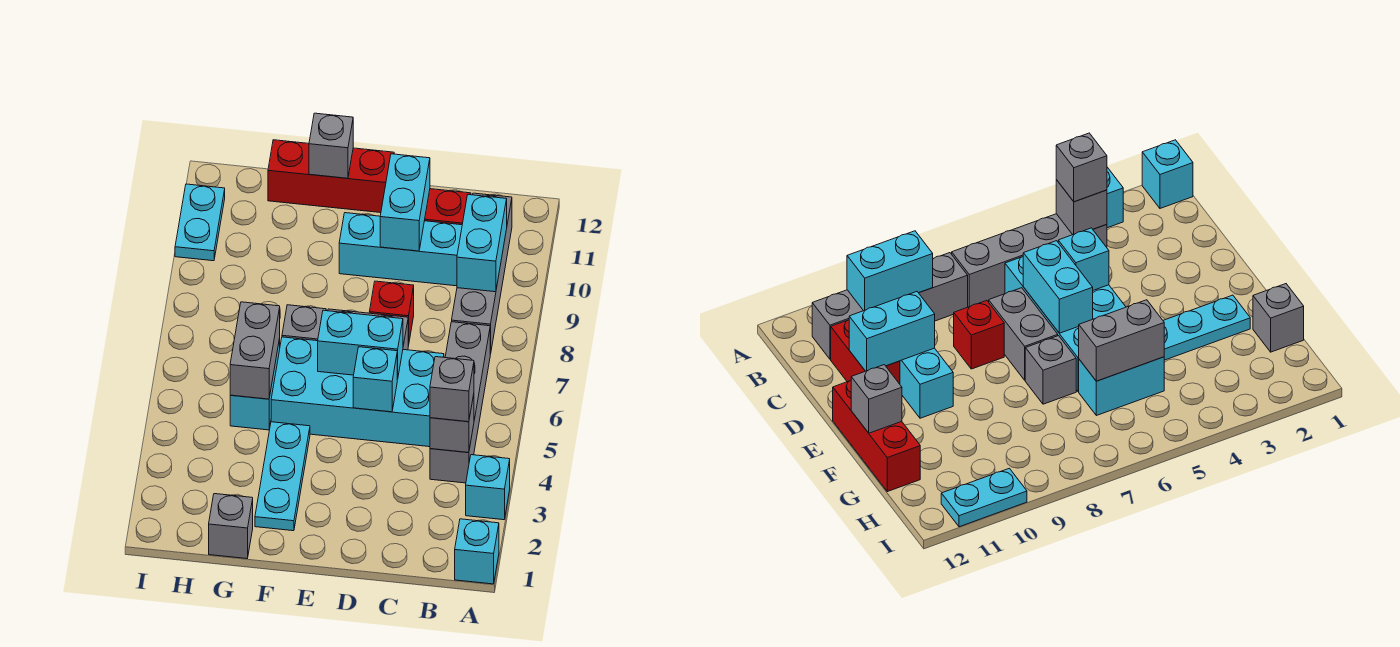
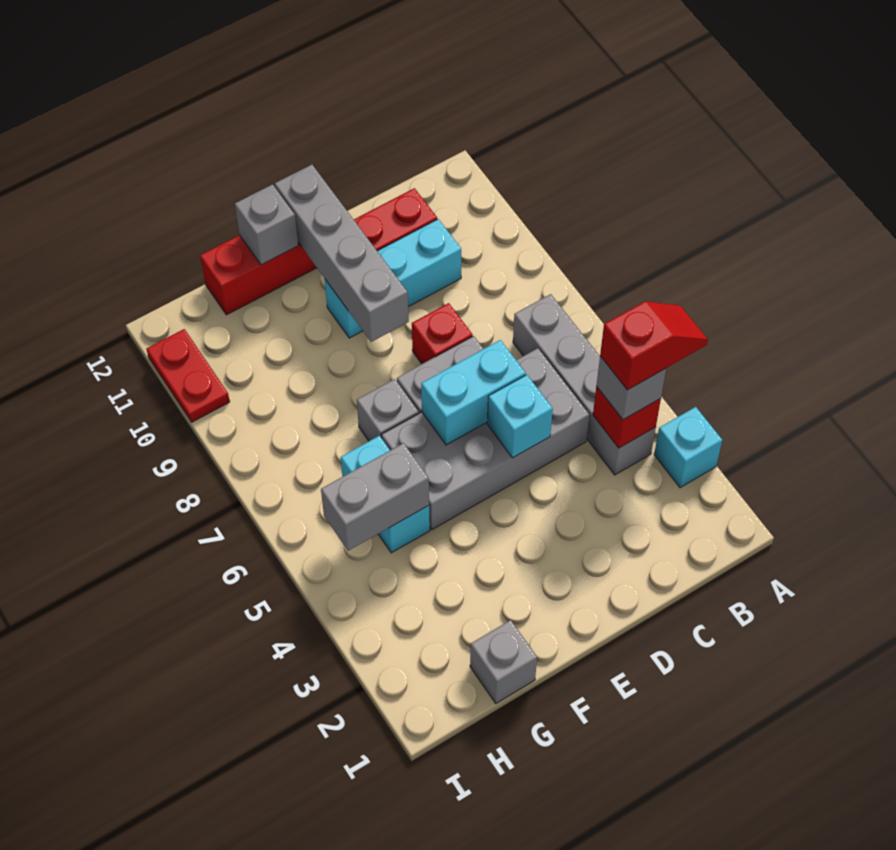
cyan 1x1 brick [455,519,499,584] -> none
none -> red 1x2 slope [600,301,708,390]
grey 1x1 brick [430,395,474,453] -> red 1x1 brick [593,386,661,448]
grey 1x4 brick [452,193,512,354] -> grey 1x4 brick moved to [275,165,409,342]
cyan 1x2 brick [457,195,507,292] -> none
cyan 2x4 brick [271,337,444,447] -> grey 2x4 brick [382,348,590,530]
cyan 1x2 brick [380,154,430,251] -> none
cyan 1x3 plate [255,422,310,531] -> none
grey 1x2 brick [230,302,280,399] -> grey 1x2 brick turned to [321,443,429,551]
cyan 1x2 plate [175,184,225,261] -> red 1x2 plate [147,329,230,422]

